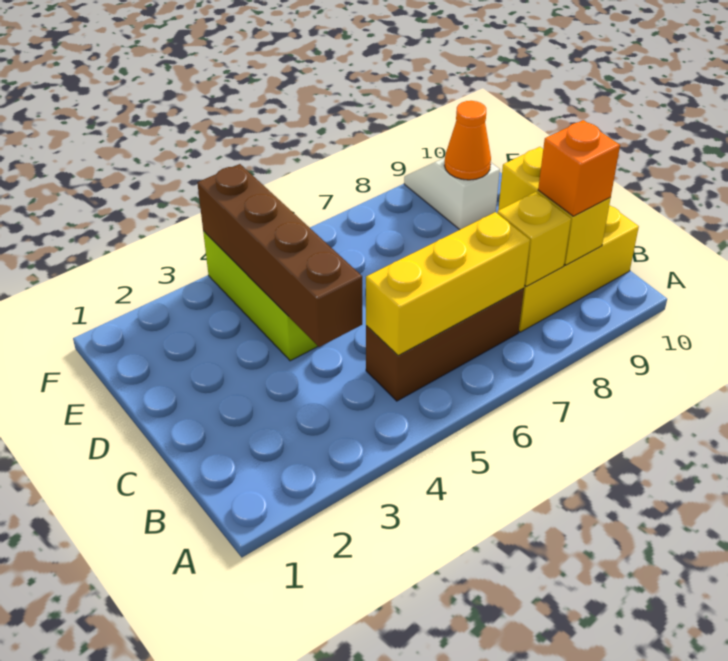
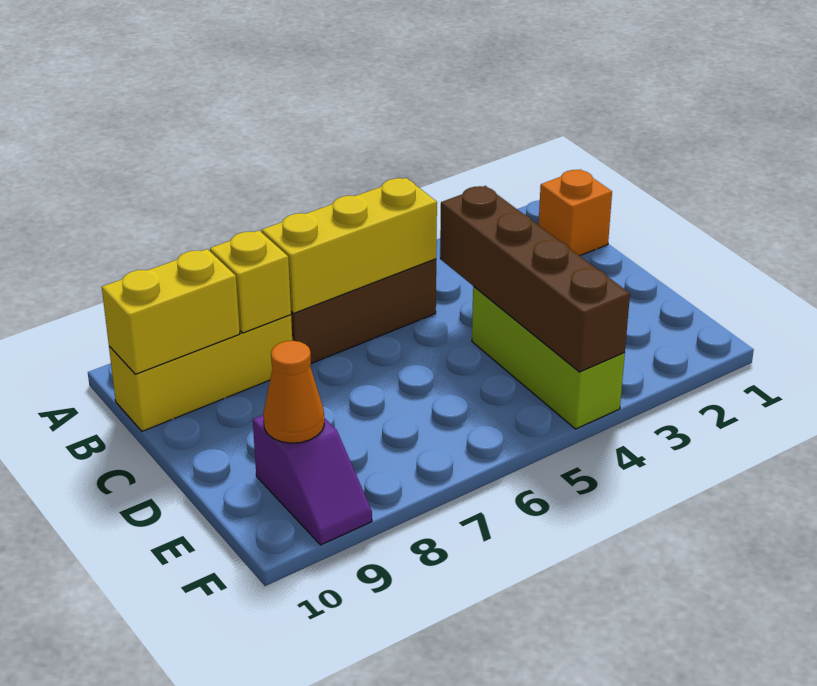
yellow 1x2 brick [498,147,611,265] -> yellow 1x2 brick turned to [102,249,240,374]
orange 1x1 brick [538,120,620,216] -> orange 1x1 brick moved to [539,169,612,256]
white 1x2 slope [404,158,500,230] -> purple 1x2 slope [253,415,372,545]

